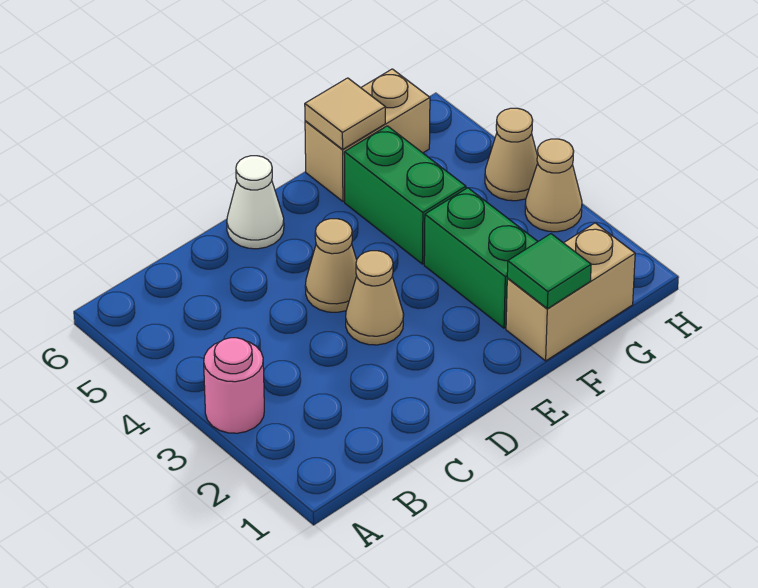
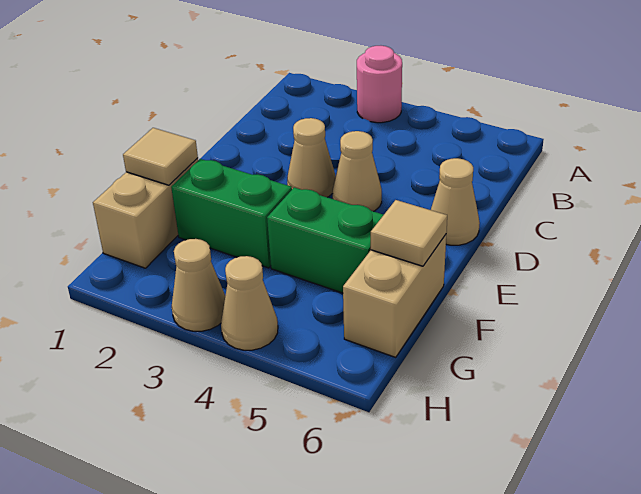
white 1x1 cone [227,156,284,249] -> tan 1x1 cone [431,158,480,245]
green 1x1 tile [507,234,591,309] -> tan 1x1 tile [123,128,198,185]

